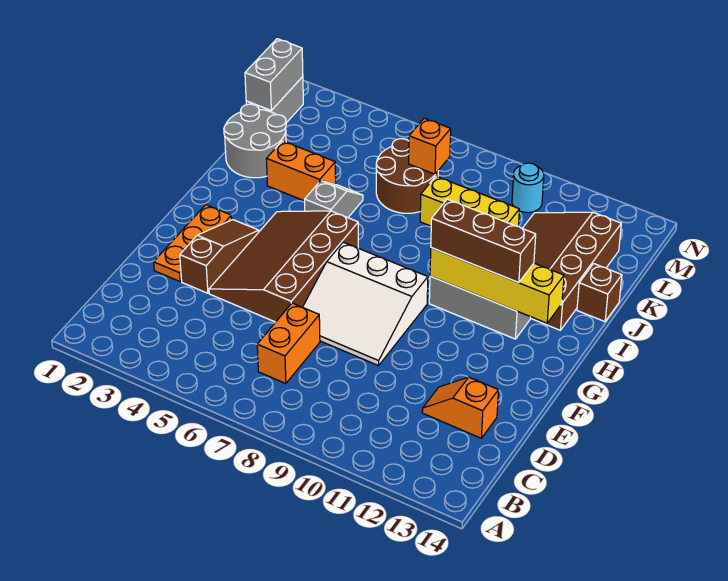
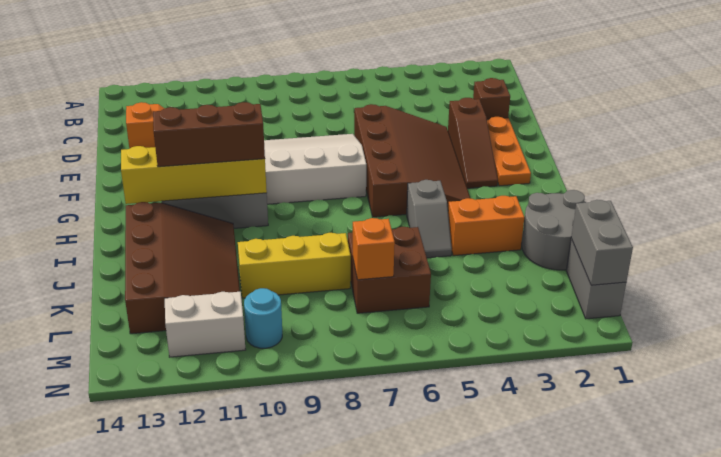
orange 1x2 brick [257,303,320,384] -> none
brown 1x1 brick [577,264,622,322] -> brown 1x1 brick moved to [473,78,510,119]
brown 2x2 round brick [376,139,438,213] -> brown 2x2 brick [348,227,431,313]
none -> white 1x2 brick [165,292,246,357]

